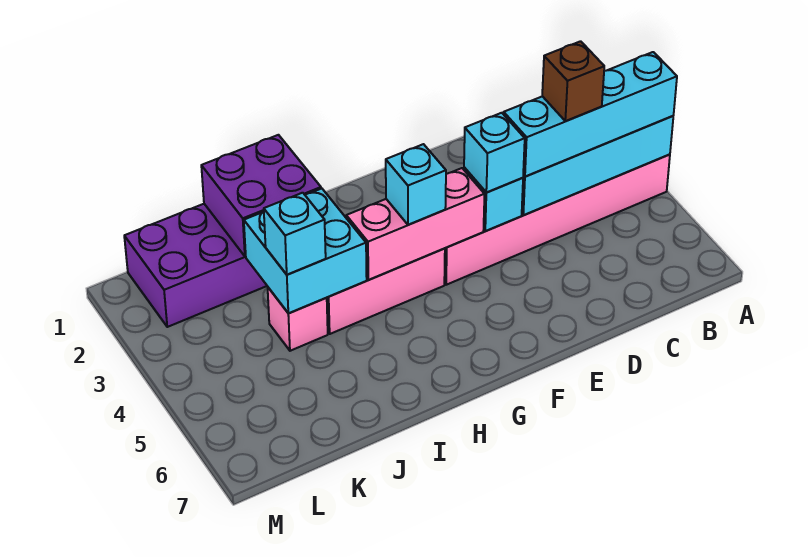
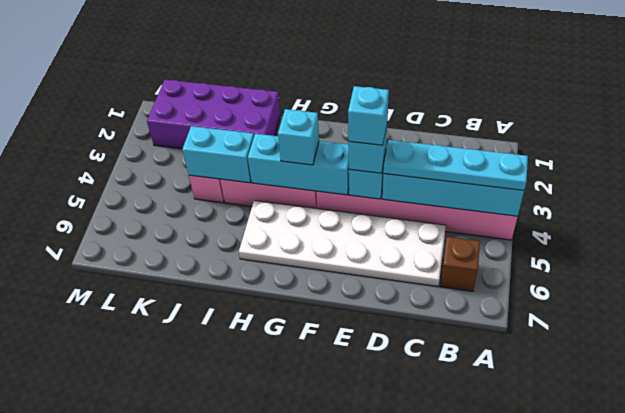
cyan 1x4 brick [504,52,677,177] -> cyan 1x4 plate [383,140,528,190]
brown 1x1 brick [542,41,604,121] -> brown 1x1 brick moved to [440,237,480,291]
none -> white 2x6 plate [239,201,446,287]
pink 1x3 brick [346,168,484,280] -> cyan 1x3 brick [248,134,349,195]
purple 2x2 brick [201,135,321,256] -> none
cyan 2x2 brick [244,189,367,313] -> cyan 1x2 brick [182,126,254,183]
cyan 1x1 brick [264,193,326,275] -> cyan 1x1 brick moved to [348,86,389,145]

